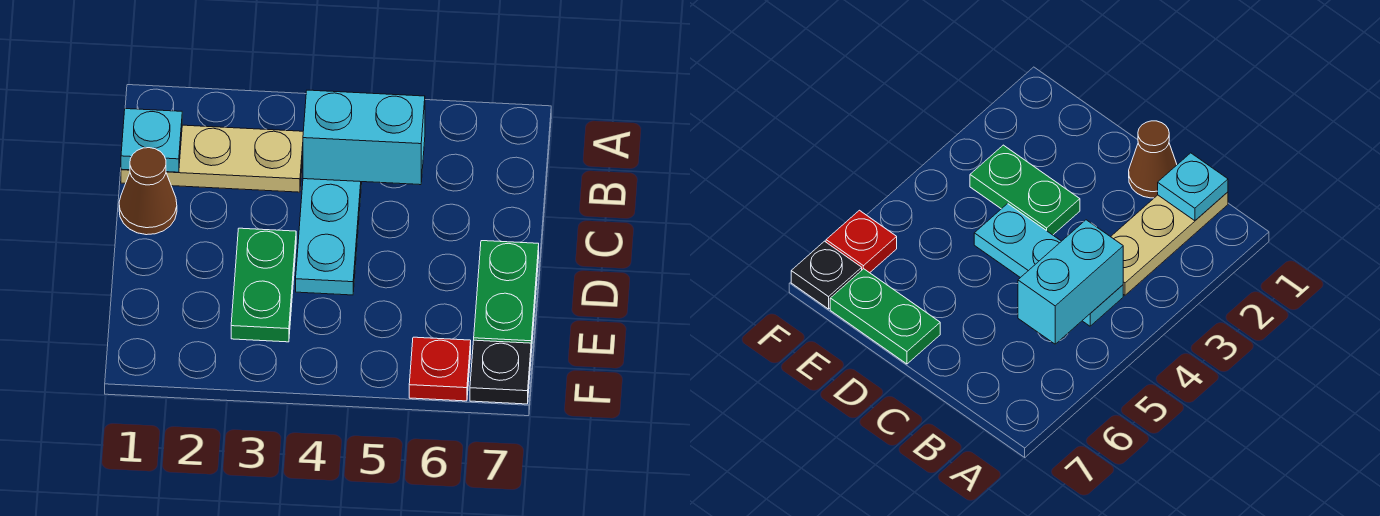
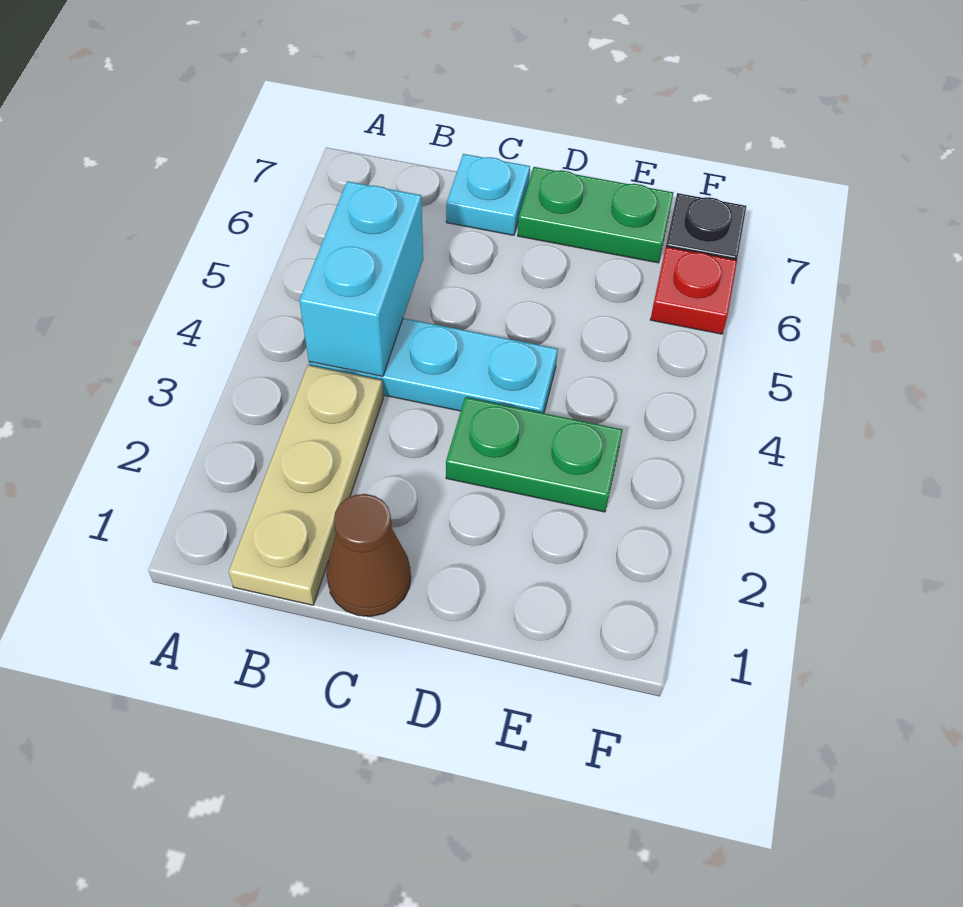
cyan 1x1 plate [121,109,182,172] -> cyan 1x1 plate moved to [446,154,530,235]

